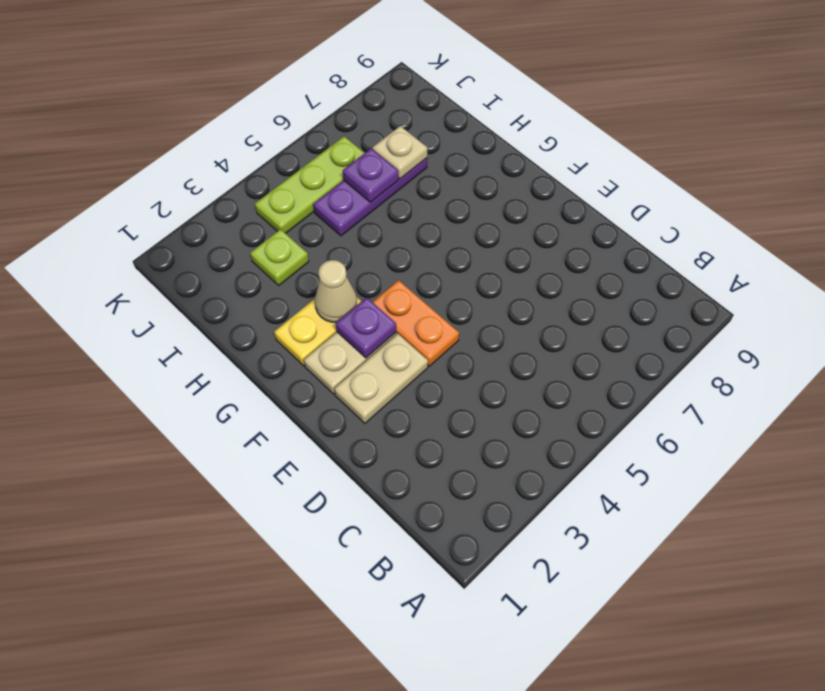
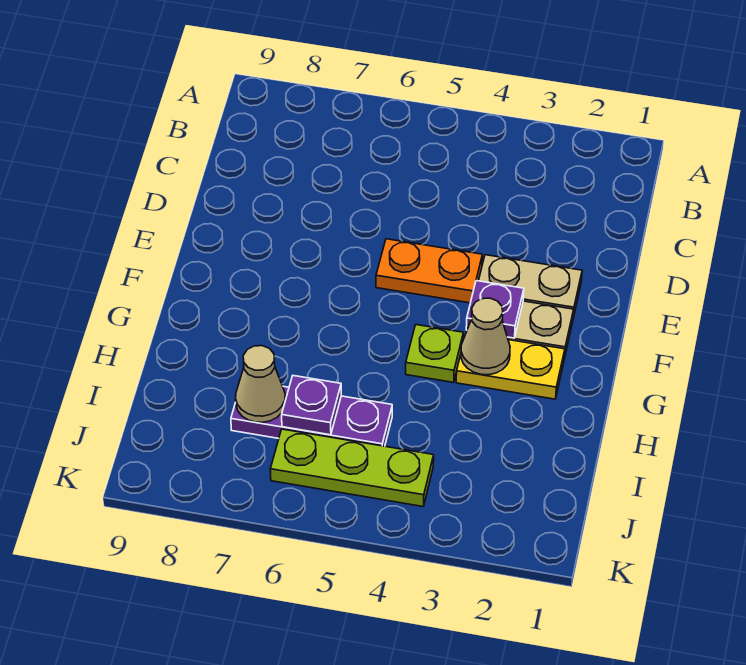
orange 1x2 plate [373,280,459,366] -> orange 1x2 plate turned to [376,239,482,303]
lime 1x1 plate [250,229,309,285] -> lime 1x1 plate moved to [406,325,463,382]
tan 1x1 plate [372,126,427,179] -> tan 1x1 cone [236,346,285,422]

